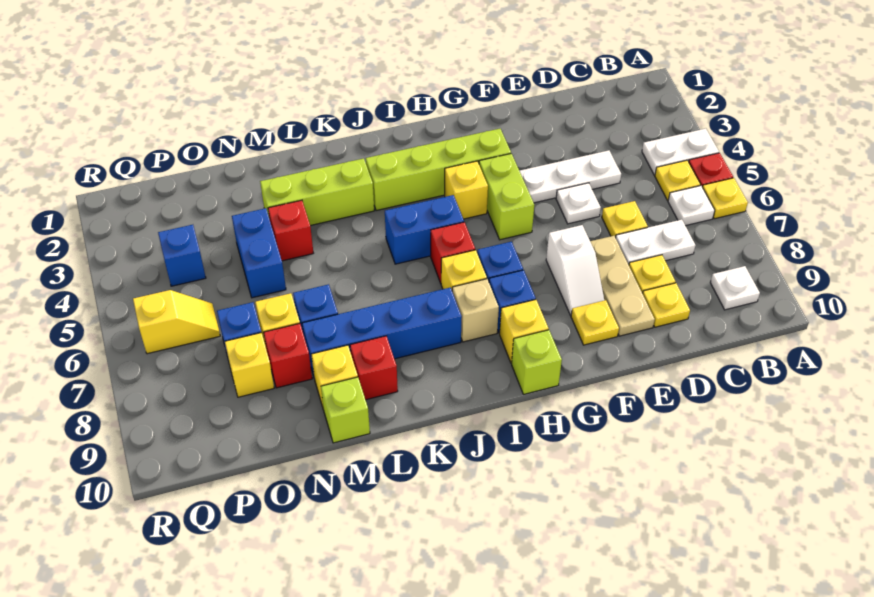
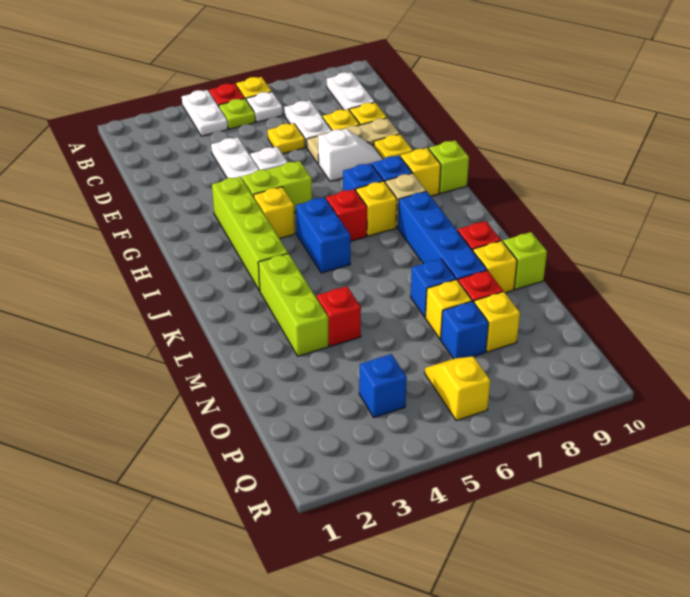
yellow 1x1 plate [655,160,700,200] -> lime 1x1 plate [219,99,255,129]
white 1x1 plate [710,266,760,310] -> white 1x2 plate [327,72,374,110]
blue 1x2 brick [232,208,286,298] -> none

